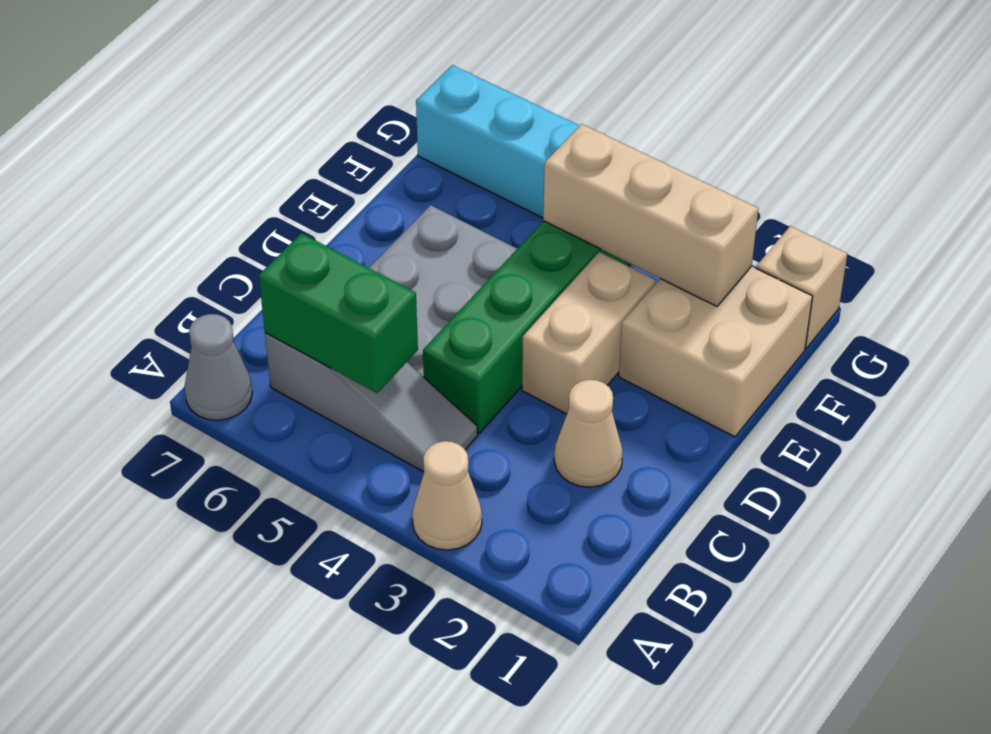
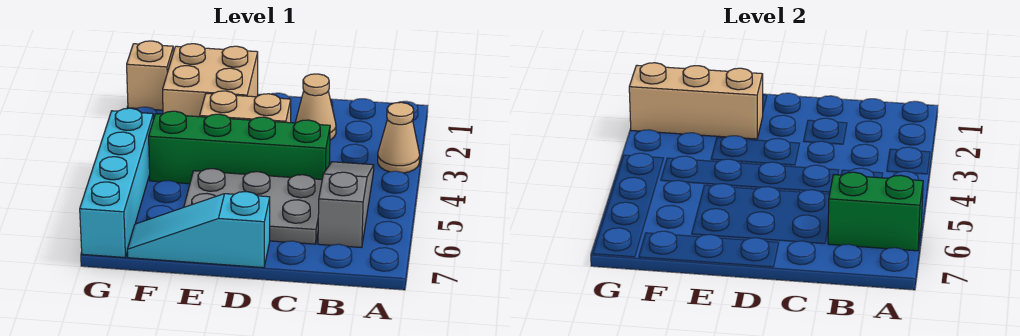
grey 1x1 cone [184,314,252,420] -> none
green 1x2 brick [259,233,418,393] -> green 1x2 brick turned to [828,172,923,251]
none -> cyan 1x3 slope [127,192,270,268]
tan 1x3 brick [543,124,758,306] -> tan 1x3 brick turned to [629,63,763,139]

